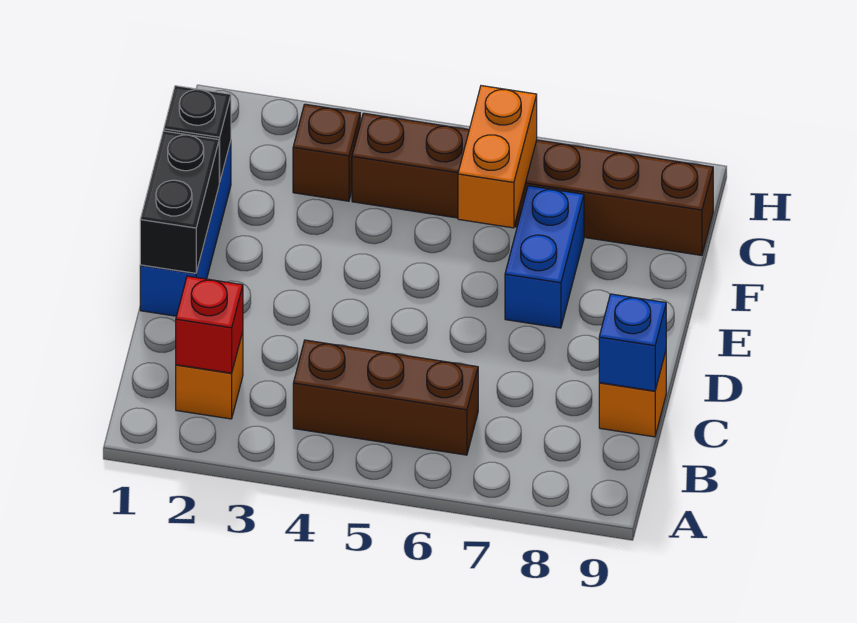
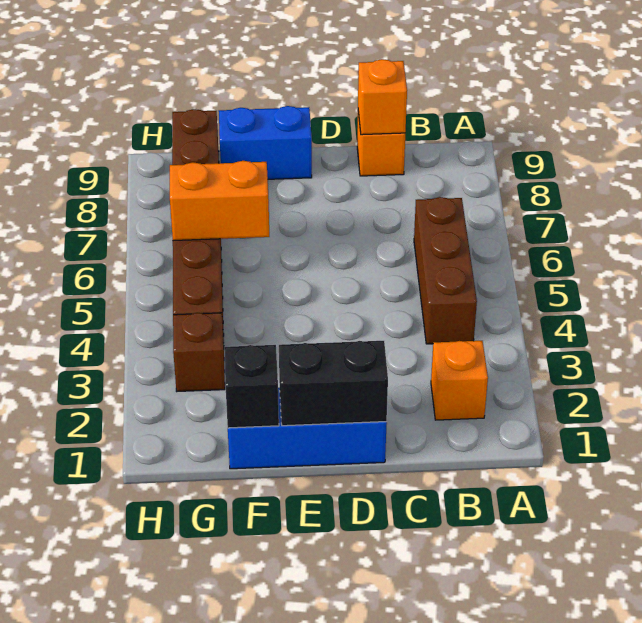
red 1x1 brick [176,276,243,373] -> none
blue 1x1 brick [599,294,666,391] -> orange 1x1 brick [358,59,407,135]
blue 1x2 brick [505,186,584,328] -> blue 1x2 brick moved to [219,106,312,179]

